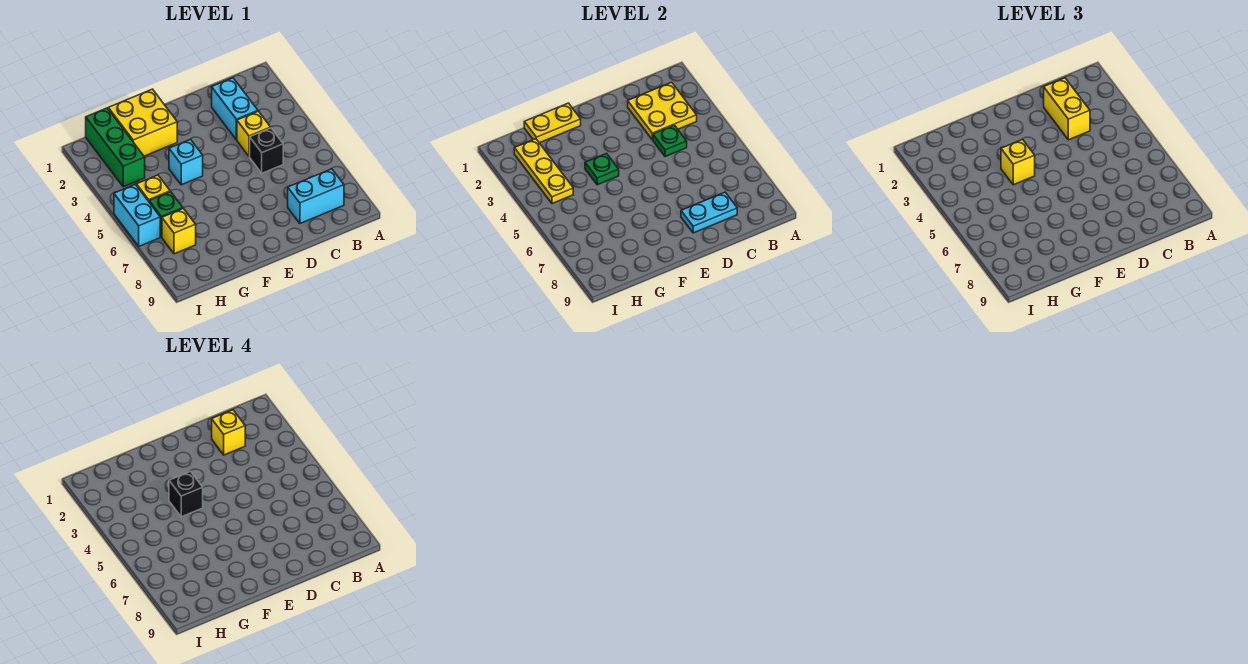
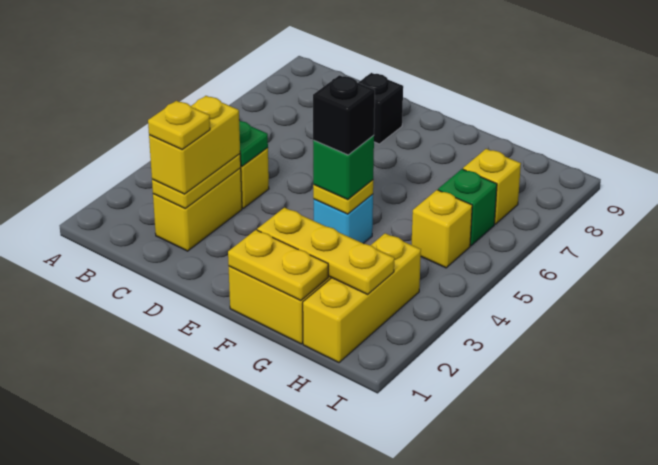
yellow 2x2 plate [628,82,697,140] -> yellow 1x2 plate [152,154,241,208]
cyan 1x2 brick [288,169,344,223] -> none
cyan 1x2 brick [212,78,258,140] -> yellow 1x2 brick [153,168,242,251]
yellow 1x1 brick [212,410,245,455] -> yellow 1x1 plate [148,101,210,150]
black 1x1 brick [250,128,283,173] -> black 1x1 brick moved to [358,73,403,144]
cyan 1x2 plate [681,192,737,233] -> none
green 1x1 plate [585,153,619,185] -> yellow 1x1 plate [313,180,373,214]
yellow 1x1 brick [1001,139,1035,185] -> green 1x1 brick [313,135,374,200]
green 1x3 brick [86,108,145,187] -> yellow 1x3 brick [303,233,421,363]
yellow 1x3 plate [514,139,573,204] -> yellow 1x3 plate turned to [257,208,394,294]
cyan 1x2 brick [114,184,160,246] -> none

